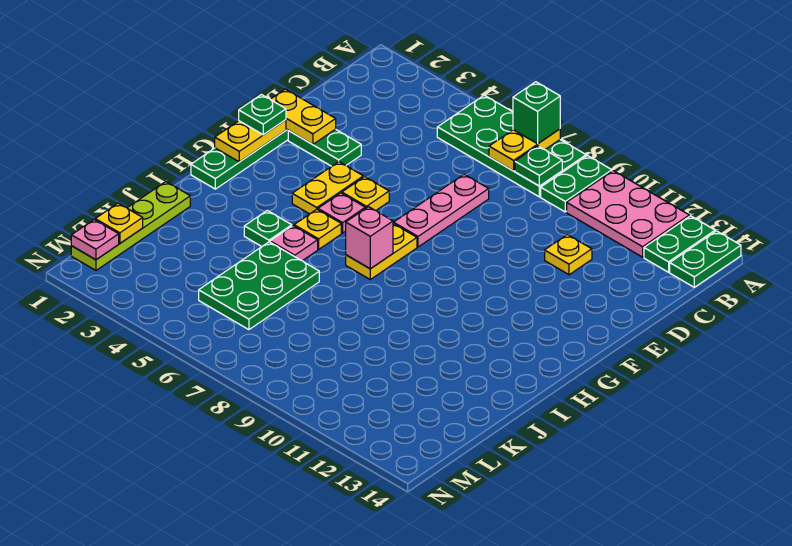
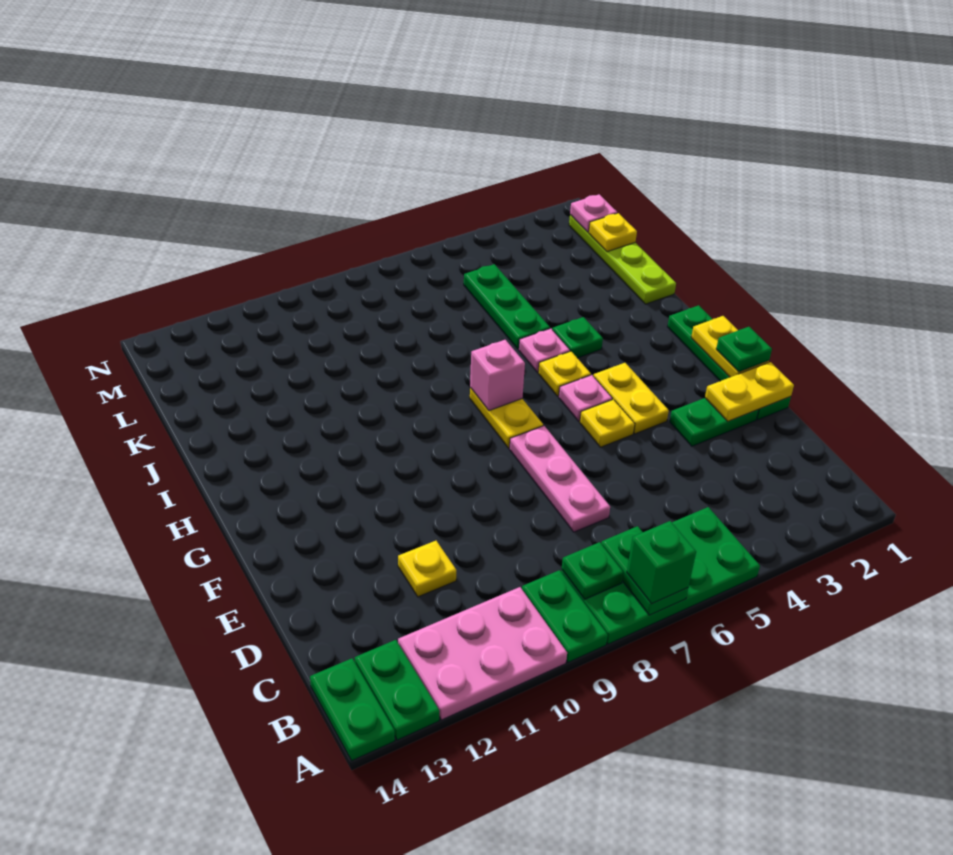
yellow 1x2 plate [489,129,560,171] -> green 1x2 plate [601,526,688,615]
green 2x3 plate [199,242,319,330] -> green 1x3 plate [464,264,550,349]

